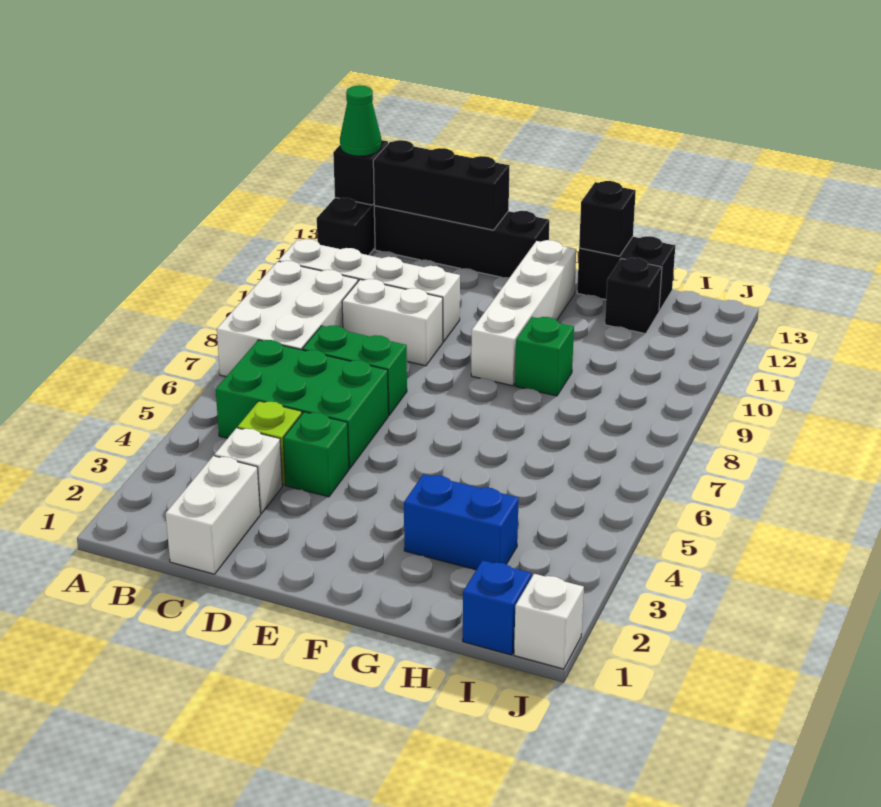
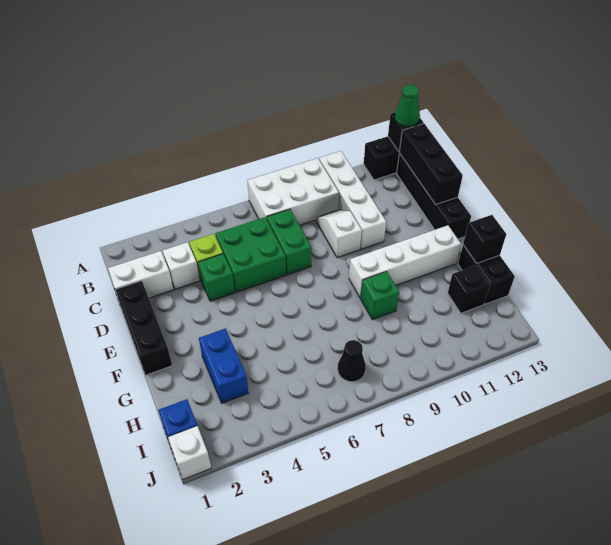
green 2x3 brick [216,340,388,469] -> green 2x2 brick [215,217,286,292]
white 1x2 brick [342,279,443,366] -> white 1x2 slope [316,210,362,258]
none -> black 1x3 brick [115,281,172,375]
none -> black 1x1 cone [338,340,366,382]

